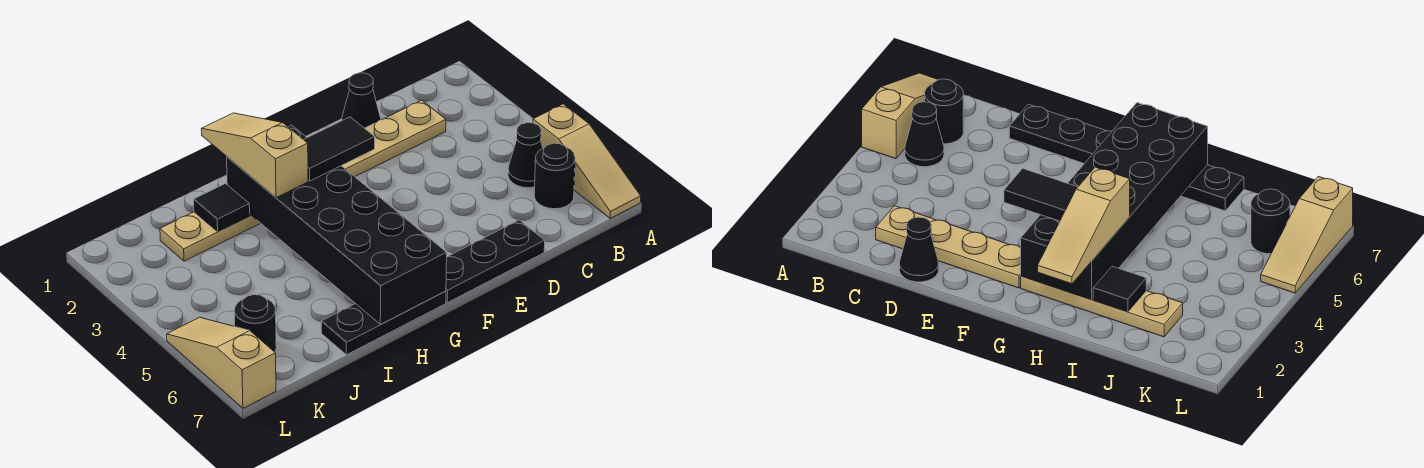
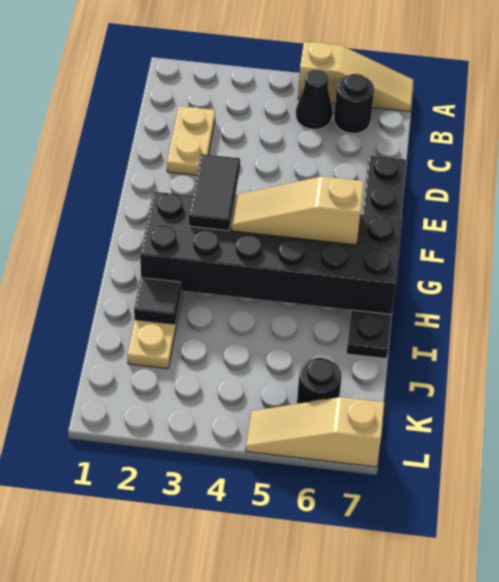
tan 1x4 plate [342,100,446,177] -> tan 1x2 plate [167,106,215,175]
black 1x1 cone [342,73,381,128] -> none
tan 1x3 slope [201,113,308,198] -> tan 1x3 slope moved to [231,176,364,245]

